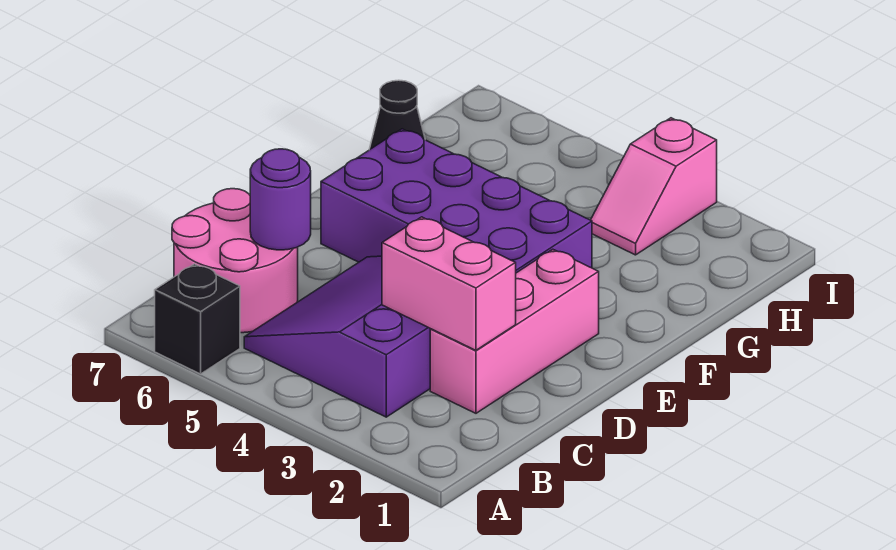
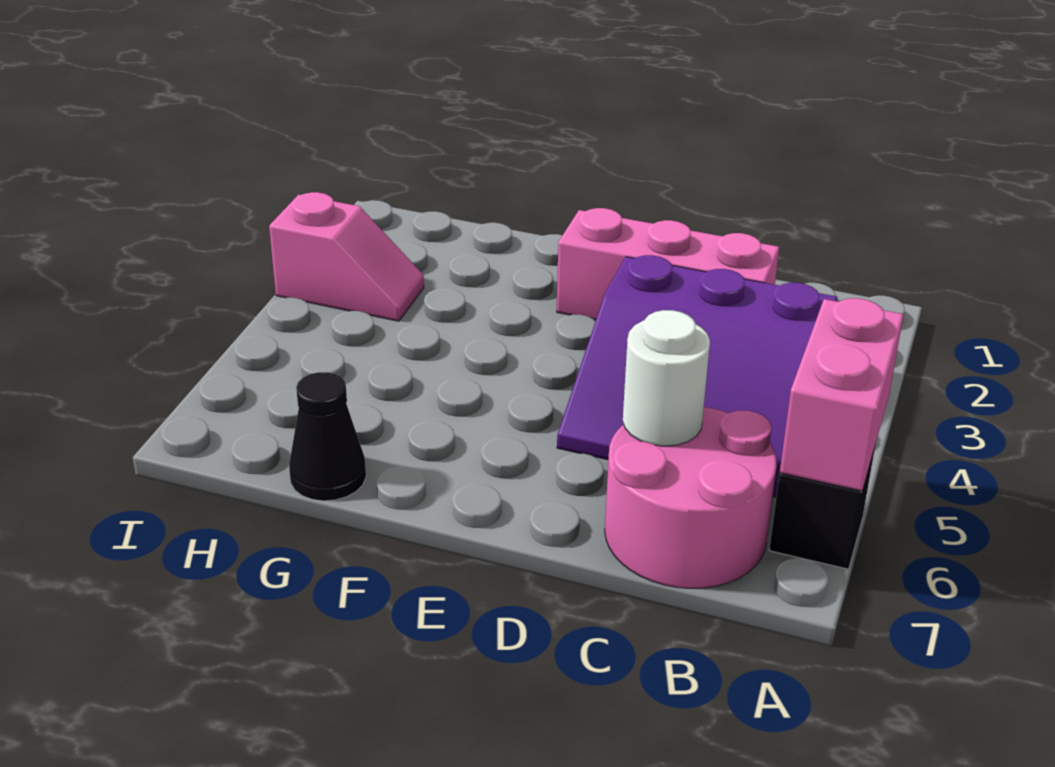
pink 1x2 brick [382,217,516,350] -> pink 1x2 brick moved to [780,298,904,491]
purple 1x1 round brick [250,149,311,250] -> white 1x1 round brick [623,310,710,446]
purple 2x4 brick [321,129,592,273] -> none

